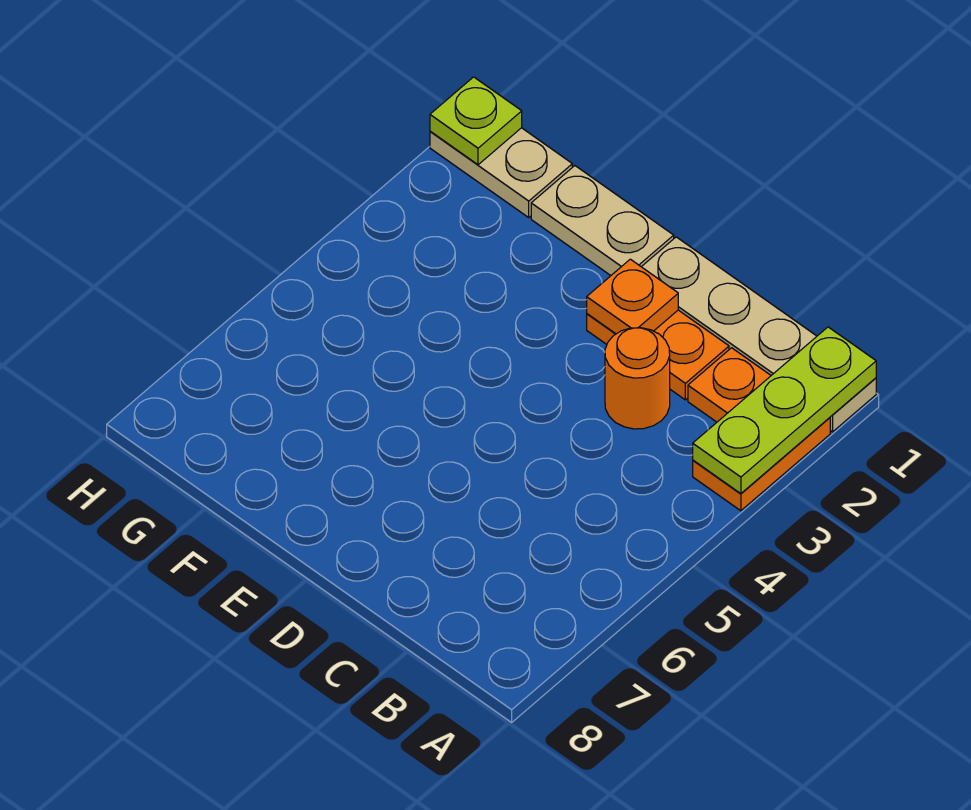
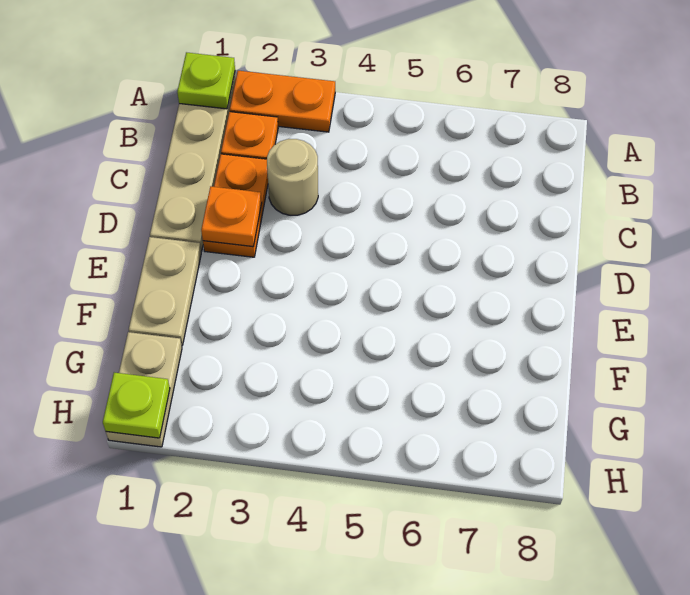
lime 1x3 plate [693,327,876,494] -> lime 1x1 plate [177,52,235,109]
orange 1x1 round brick [605,328,670,429] -> tan 1x1 round brick [267,139,318,215]

